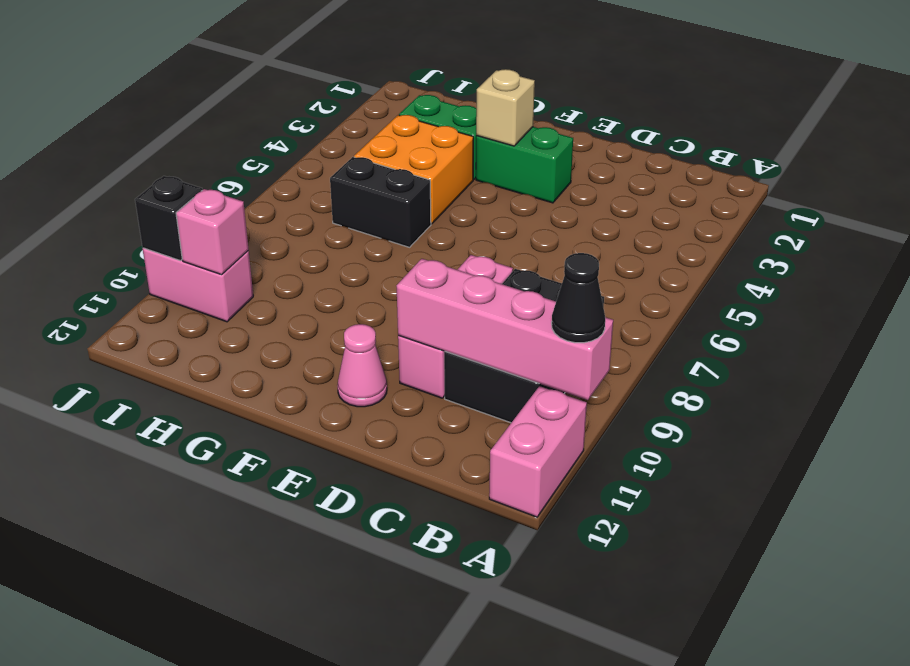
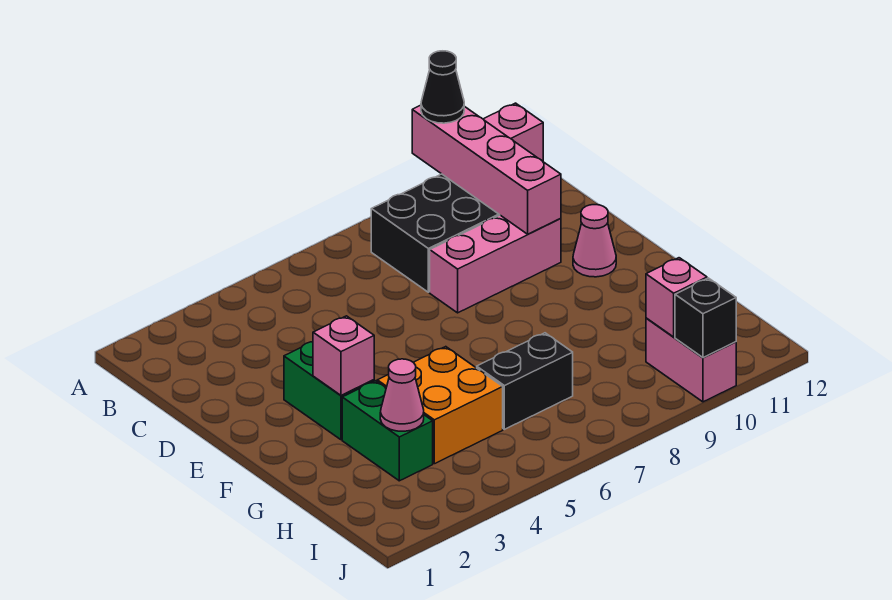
tan 1x1 brick [476,69,535,146] -> pink 1x1 brick [313,316,374,396]
black 1x2 brick [330,157,431,247] -> black 1x2 brick turned to [477,333,573,429]
none -> pink 1x1 cone [380,359,424,431]

